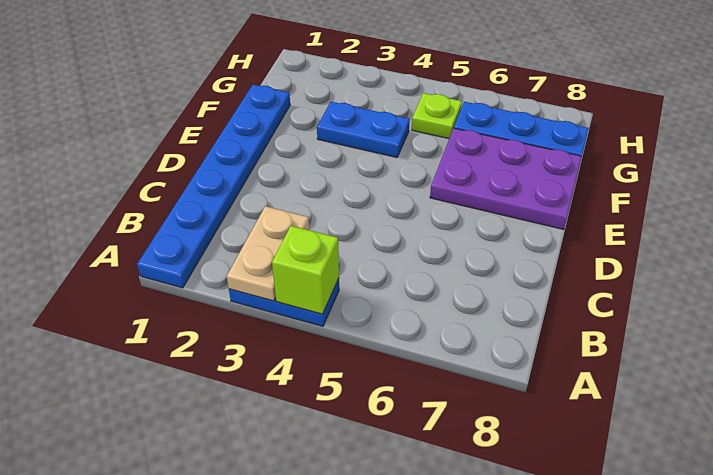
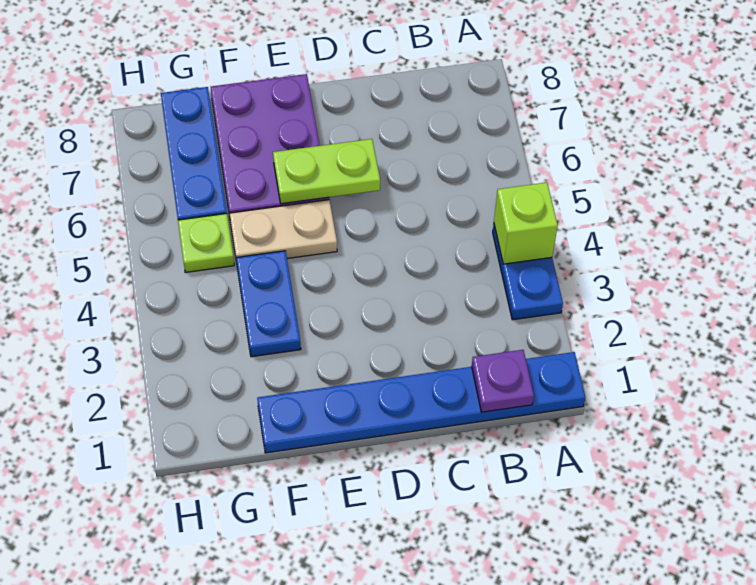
tan 1x2 plate [227,206,309,301] -> tan 1x2 plate moved to [229,200,337,258]
none -> purple 1x1 plate [472,350,534,412]
none -> lime 1x2 plate [273,139,380,204]

